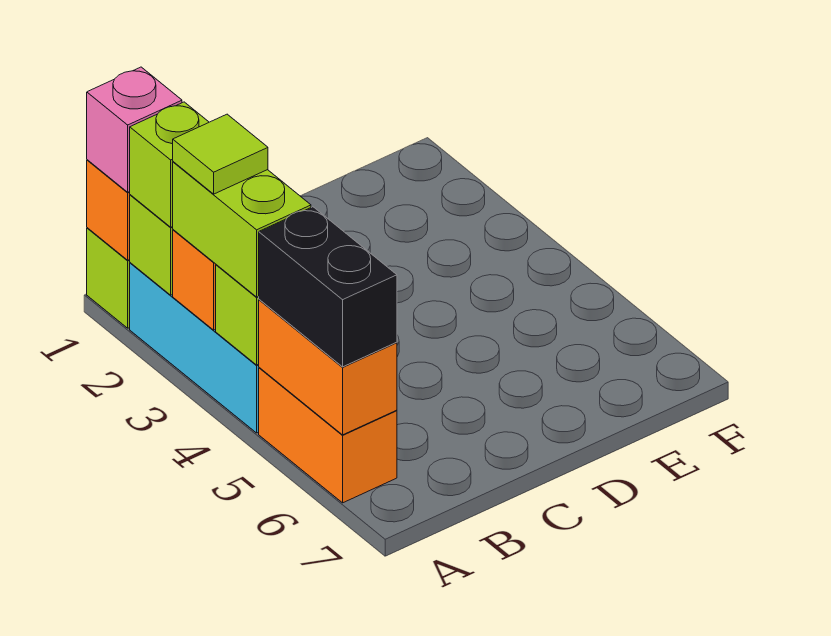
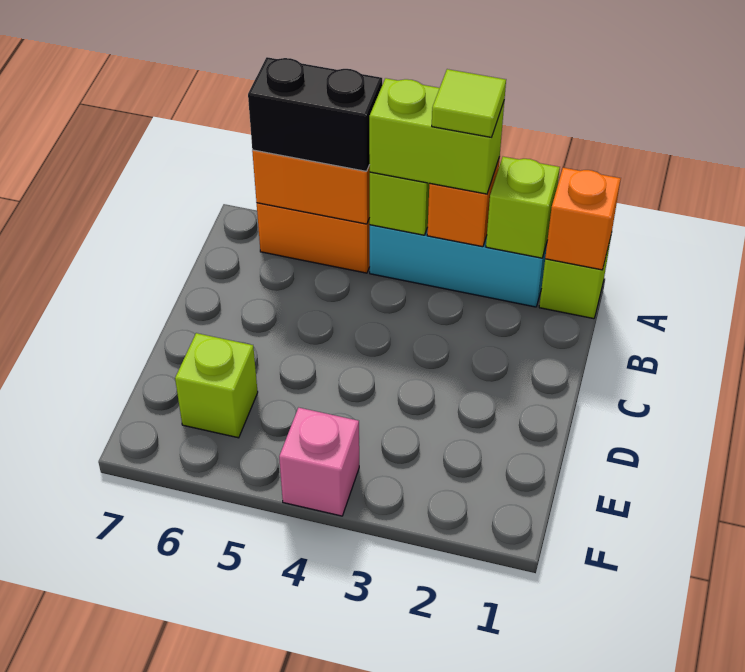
pink 1x1 brick [87,67,182,192] -> pink 1x1 brick moved to [279,408,359,516]
lime 1x1 brick [130,102,209,227] -> lime 1x1 brick moved to [175,333,258,438]

